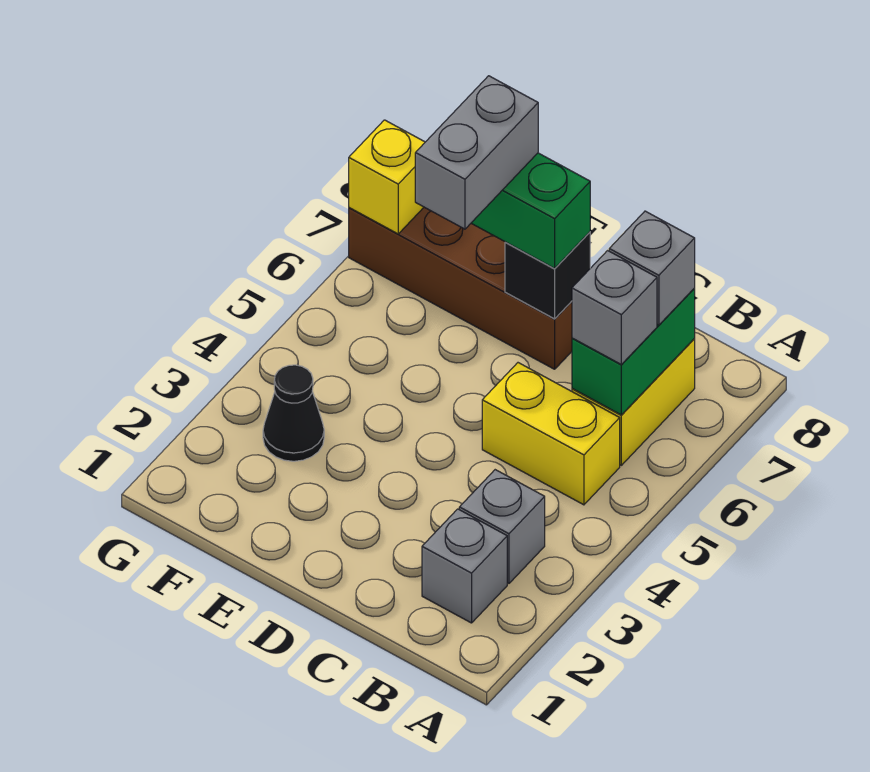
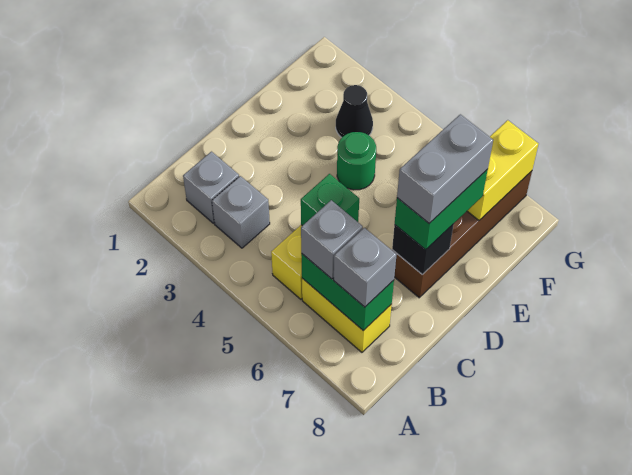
none -> green 1x1 brick [301,174,359,226]
none -> green 1x1 round brick [337,132,376,190]
grey 1x2 brick [415,76,538,229] -> grey 1x2 brick turned to [397,114,493,223]
yellow 1x1 brick [349,120,425,234] -> yellow 1x2 brick [467,120,538,220]

